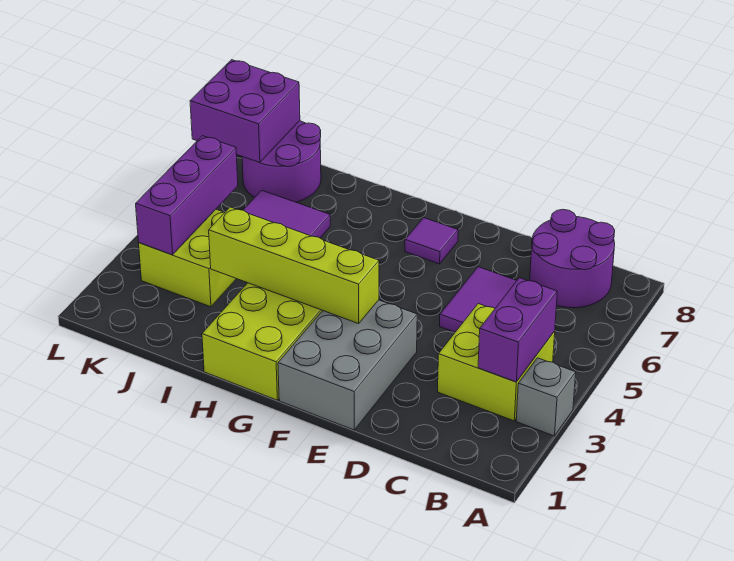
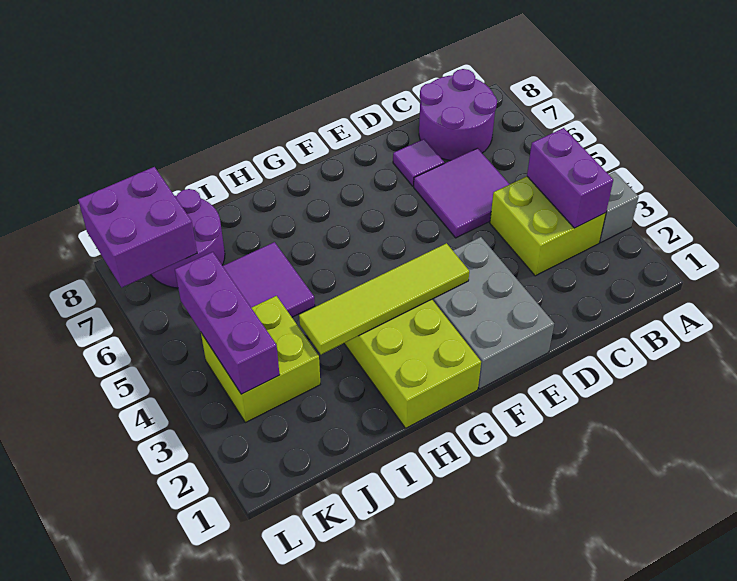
lime 1x4 brick [209,207,379,324] -> lime 1x4 tile [299,243,469,354]
purple 1x1 tile [405,218,458,264] -> purple 1x1 tile moved to [393,139,444,186]

